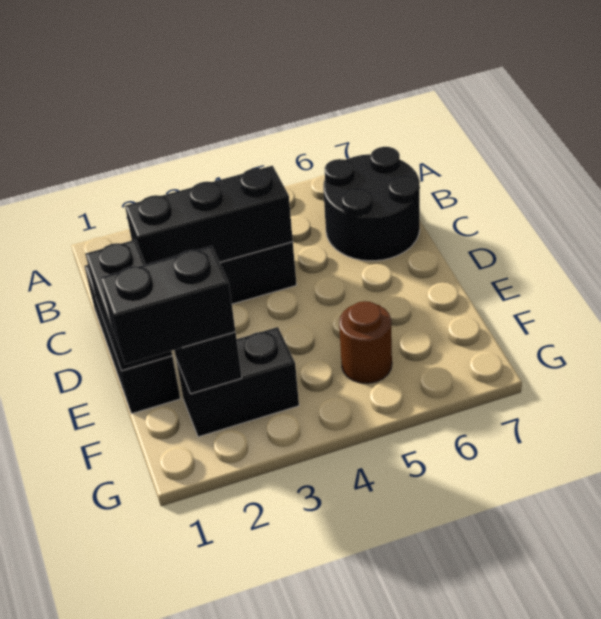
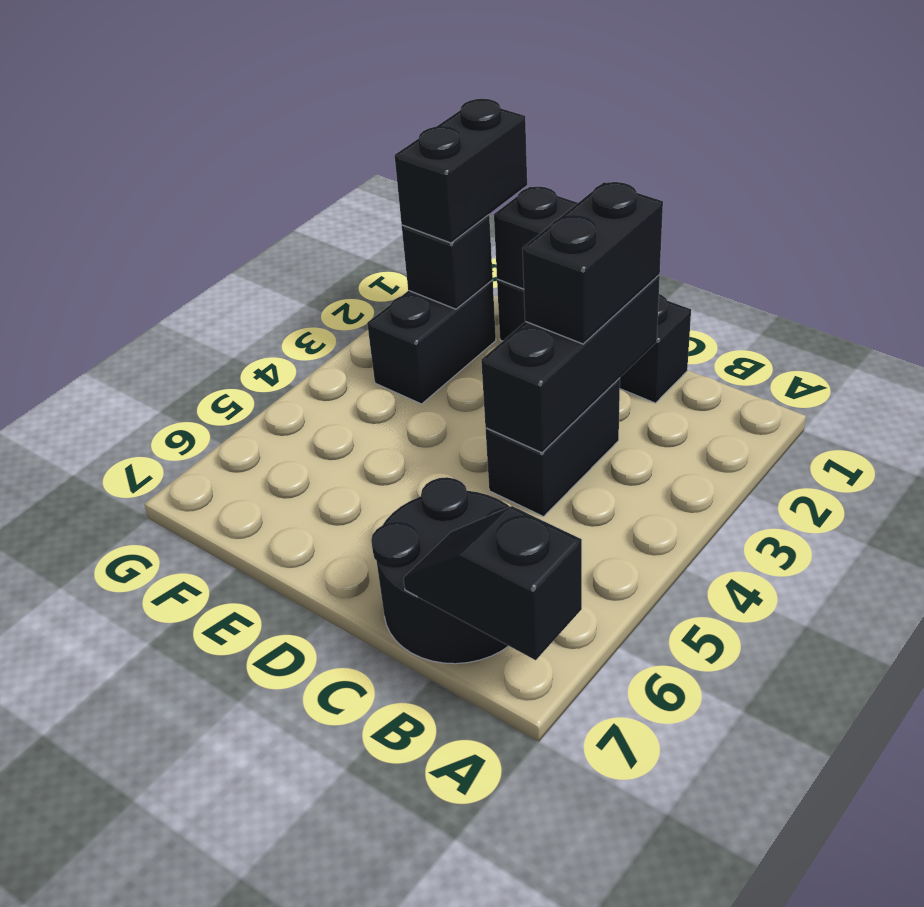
none -> black 1x2 slope [403,506,582,660]
none -> black 1x2 brick [522,182,663,344]
brown 1x1 round brick [339,301,392,383] -> none

